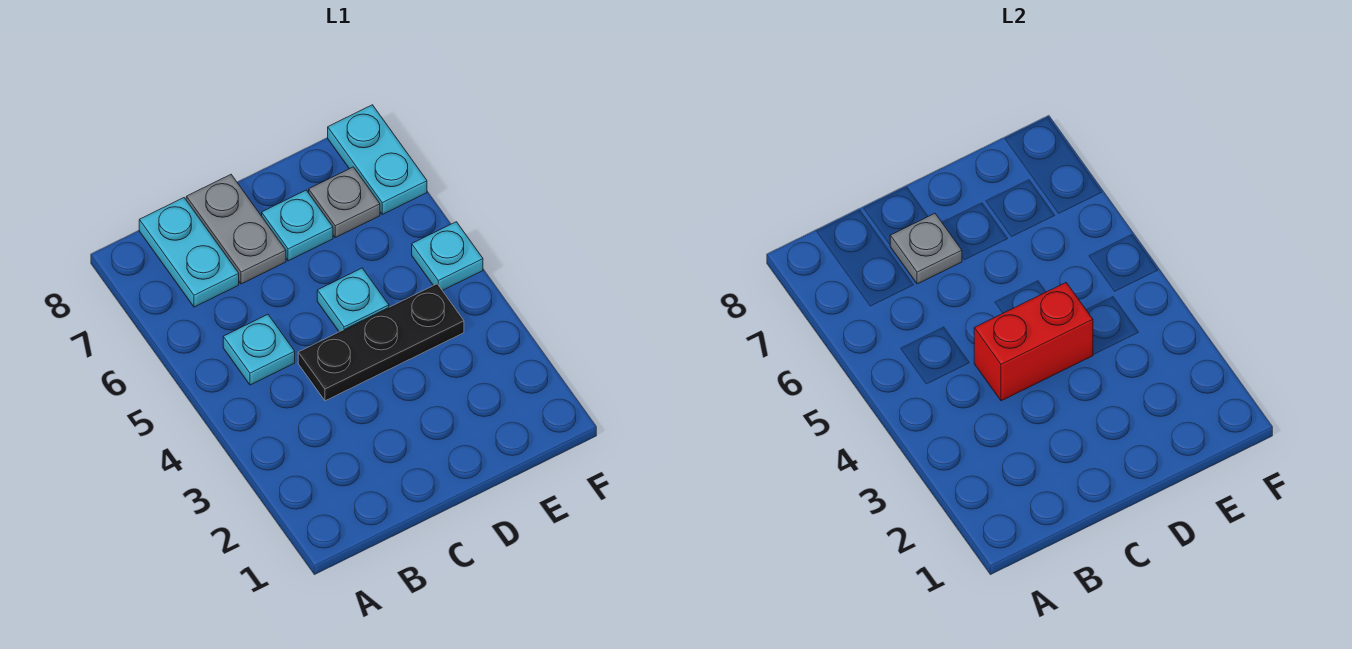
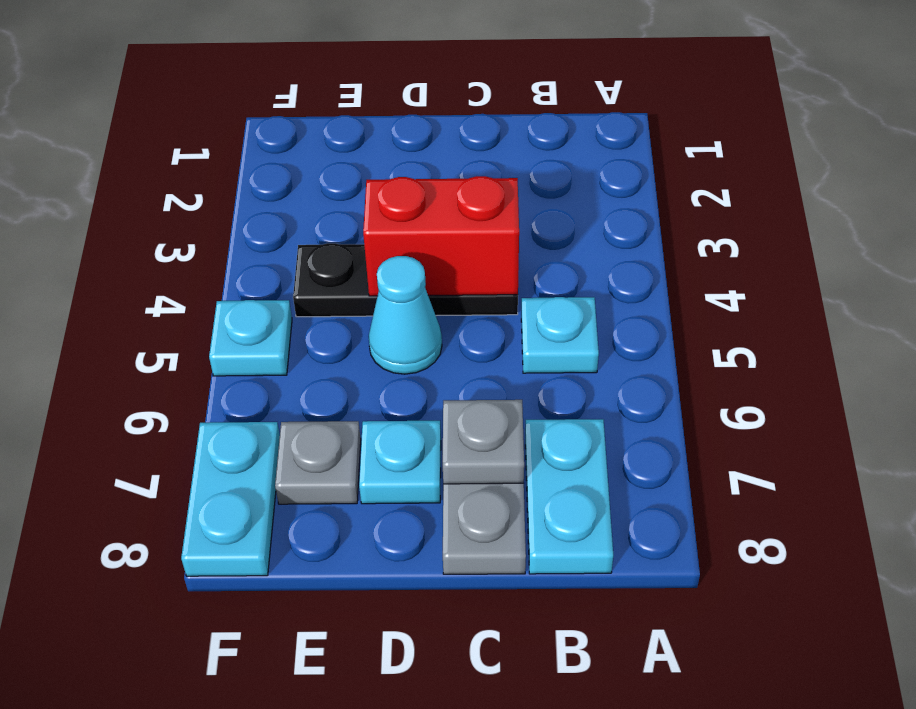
cyan 1x1 plate [317,268,389,332] -> cyan 1x1 cone [369,256,442,374]

